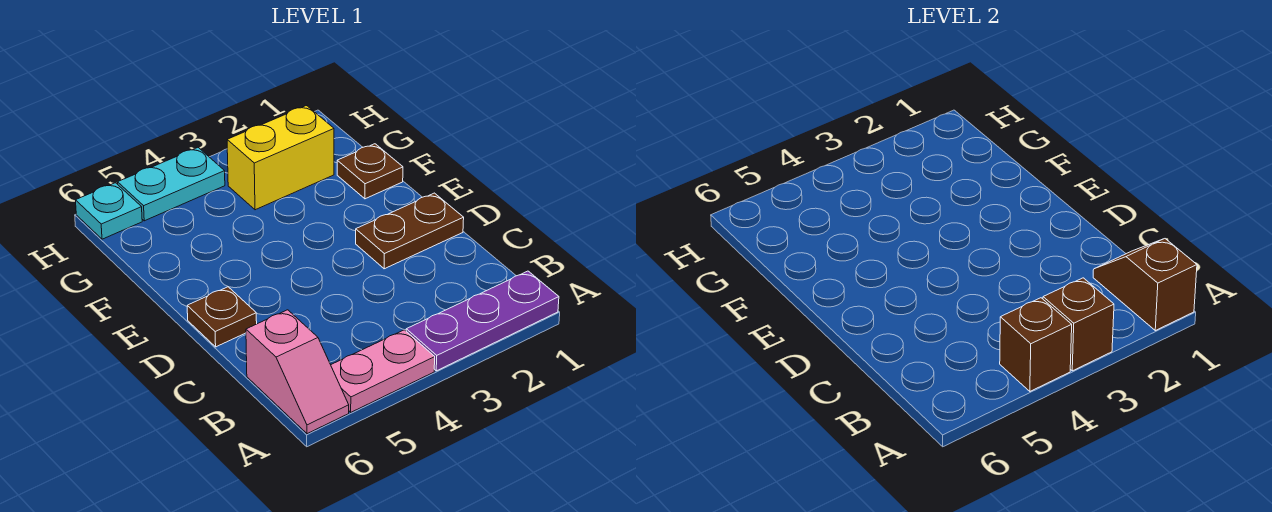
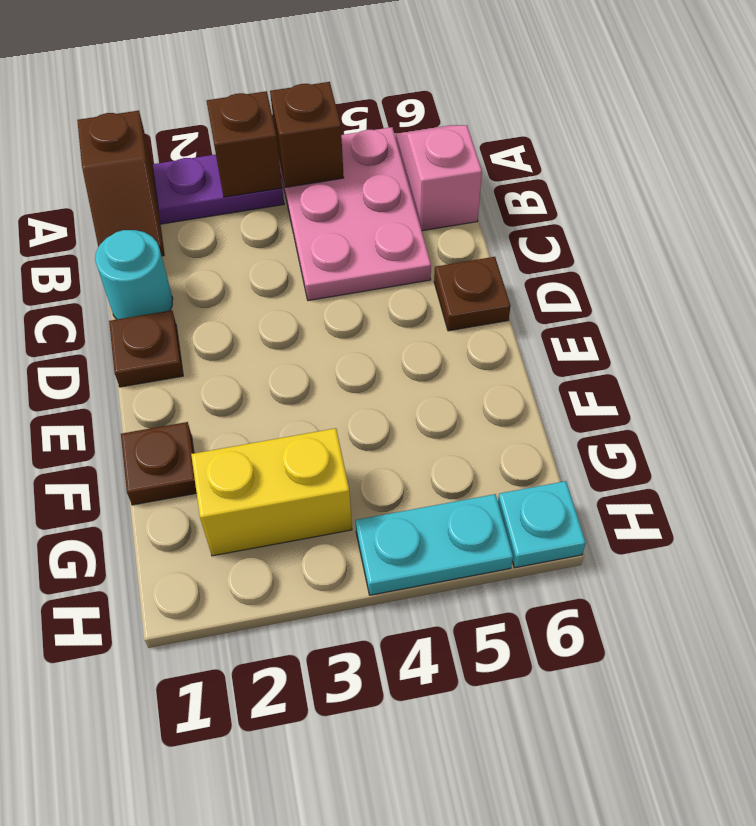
pink 1x2 plate [331,330,435,412] -> pink 2x3 plate [279,127,431,301]
none -> cyan 1x1 round brick [95,230,173,319]
brown 1x2 plate [356,193,464,269] -> brown 1x1 plate [109,310,183,387]

